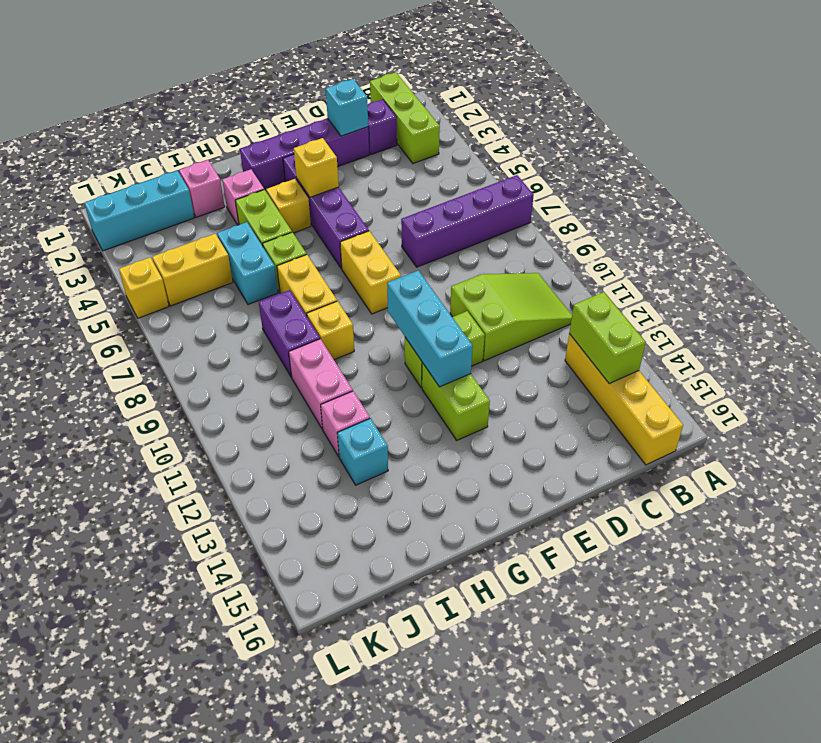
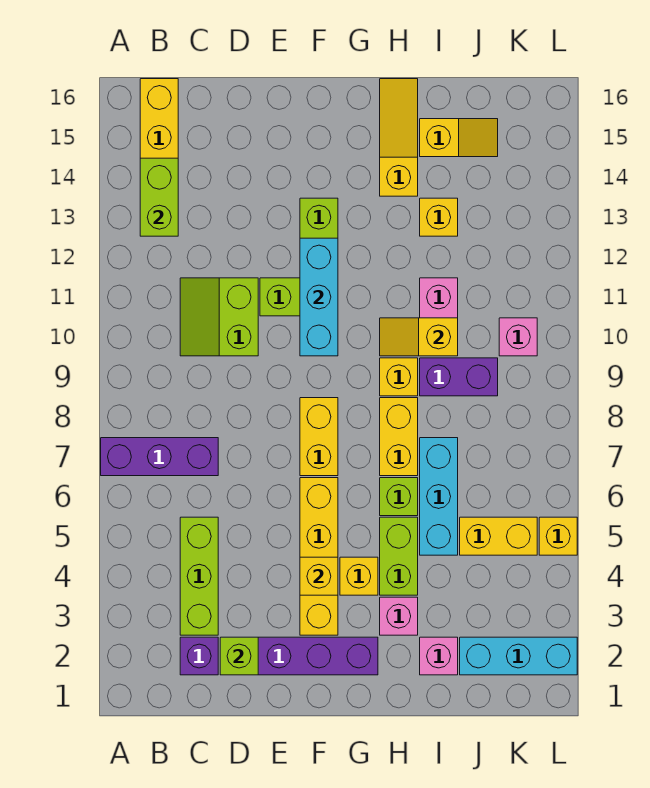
purple 1x4 brick [401,175,534,267] -> purple 1x3 brick [101,438,218,476]
lime 1x3 brick [370,72,440,163] -> lime 1x3 brick moved to [180,517,218,635]
lime 2x3 slope [450,273,572,361] -> lime 2x2 slope [180,278,258,356]
cyan 1x1 brick [326,79,368,136] -> lime 1x1 brick [220,637,258,675]
purple 1x4 brick [283,154,369,269] -> yellow 1x4 brick [300,478,338,635]
none -> yellow 1x2 slope [380,318,458,356]
none -> yellow 1x3 slope [380,79,418,196]
cyan 1x2 brick [217,222,278,305] -> cyan 1x3 brick [420,438,458,555]
purple 1x2 brick [259,290,320,377] -> purple 1x2 brick turned to [420,358,498,396]
pink 1x1 brick [321,391,370,457] -> pink 1x1 brick moved to [499,318,537,356]
cyan 1x1 brick [337,419,388,485] -> yellow 1x1 brick [420,198,458,236]
none -> yellow 1x2 slope [420,119,498,157]

